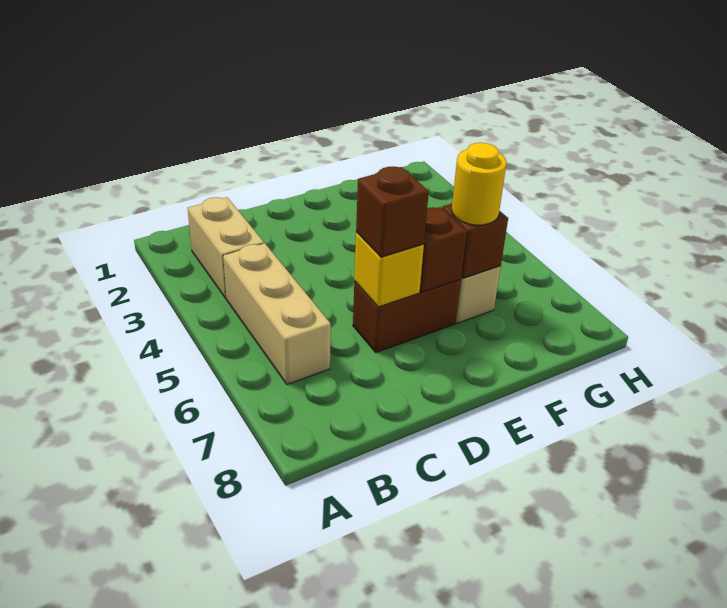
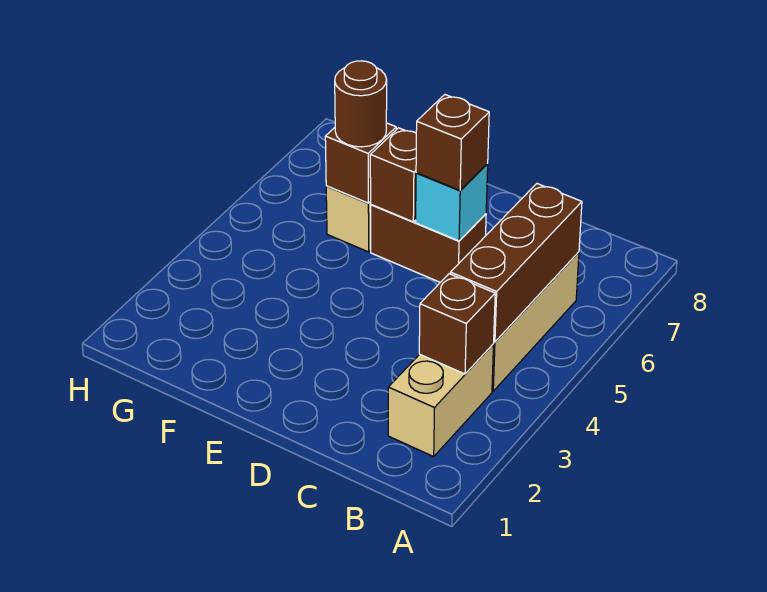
none -> brown 1x1 brick [419,274,495,374]
none -> brown 1x3 brick [450,184,582,342]
yellow 1x1 brick [354,232,424,307] -> cyan 1x1 brick [416,164,488,241]
yellow 1x1 round brick [452,143,507,225] -> brown 1x1 round brick [335,61,387,147]

